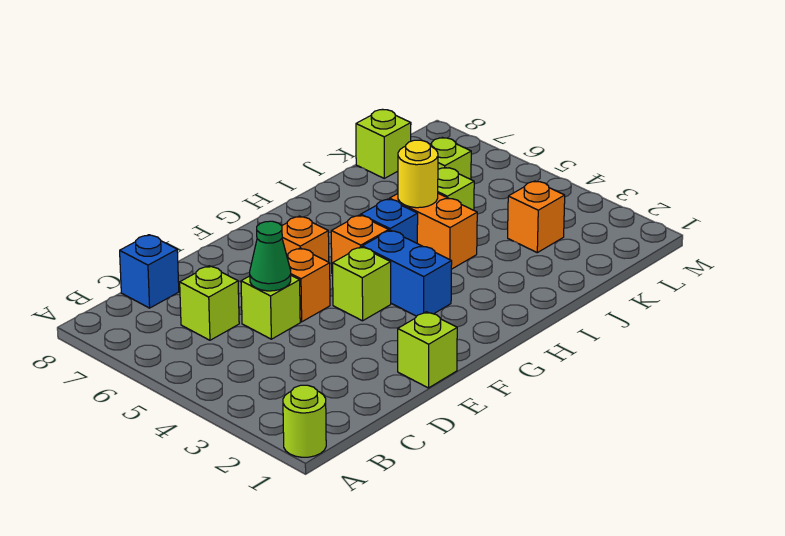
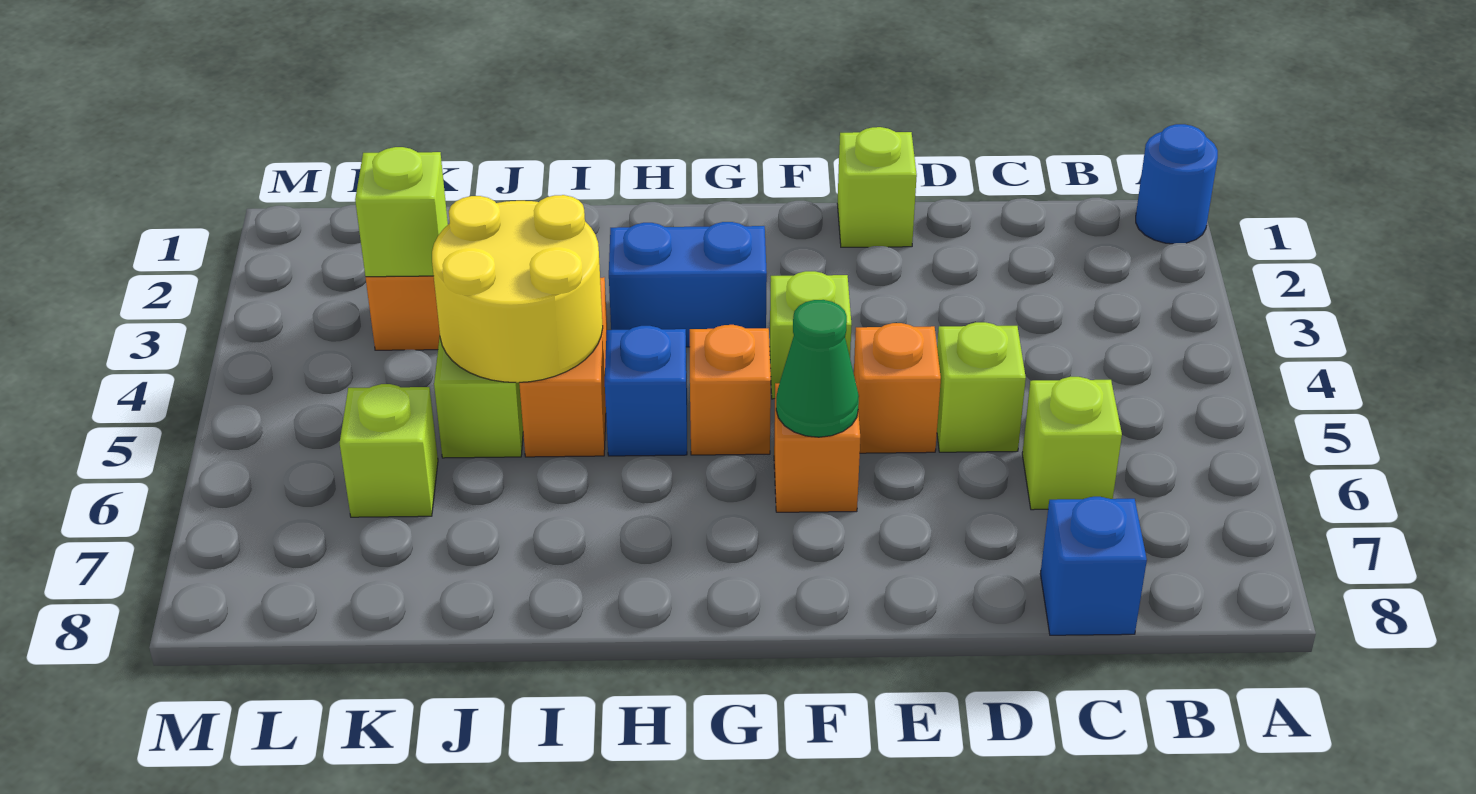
lime 1x1 round brick [283,385,326,457] -> blue 1x1 round brick [1136,124,1218,244]
green 1x1 cone [250,221,291,291] -> green 1x1 cone moved to [776,300,859,437]
blue 1x2 brick [362,230,452,316] -> blue 1x2 brick turned to [609,222,767,347]
yellow 1x1 round brick [398,140,438,208] -> yellow 2x2 round brick [432,195,603,383]
lime 1x1 brick [356,109,411,178] -> lime 1x1 brick moved to [355,147,448,277]

